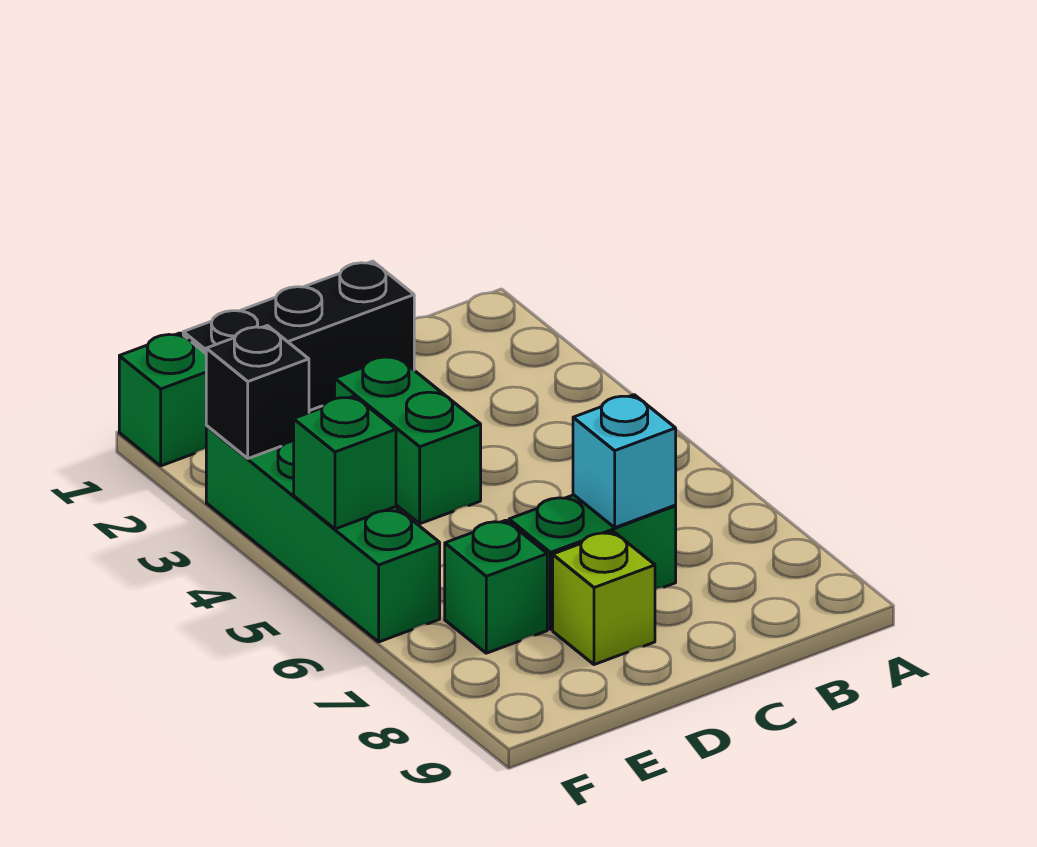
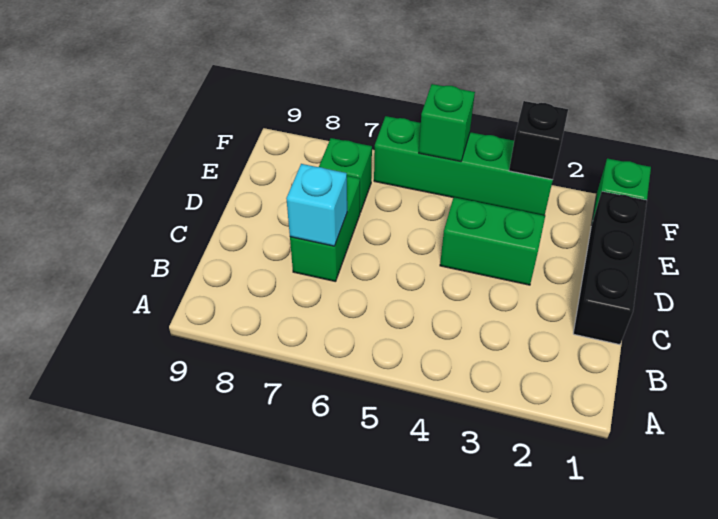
lime 1x1 brick [553,532,655,665] -> none

